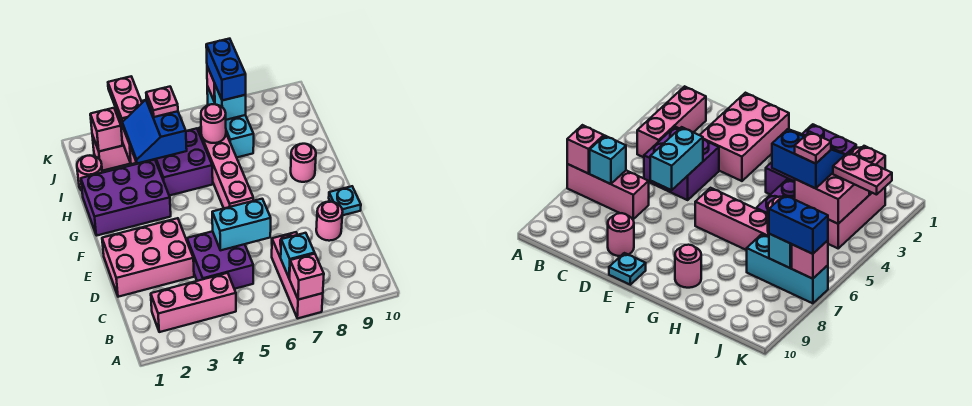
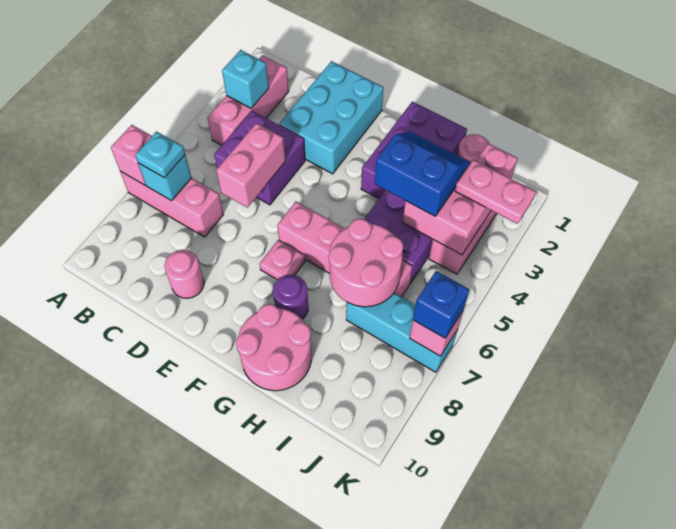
pink 2x3 brick [102,218,194,297] -> cyan 2x3 brick [279,61,383,174]
cyan 1x2 brick [212,199,271,250] -> pink 1x2 brick [216,123,285,208]
cyan 1x1 plate [329,186,361,216] -> cyan 1x1 plate moved to [135,132,185,178]
none -> purple 1x1 round brick [273,274,308,319]
pink 1x1 round brick [291,144,316,182] -> pink 2x2 round brick [236,304,311,391]
pink 1x1 plate [146,87,178,117] -> pink 1x1 plate moved to [260,240,305,280]
pink 1x1 round brick [201,104,226,143] -> pink 2x2 round brick [329,219,403,307]
cyan 1x1 brick [215,85,246,120] -> cyan 1x1 brick moved to [222,50,269,108]
blue 1x2 brick [206,39,246,100] -> blue 1x1 brick [413,271,469,338]

